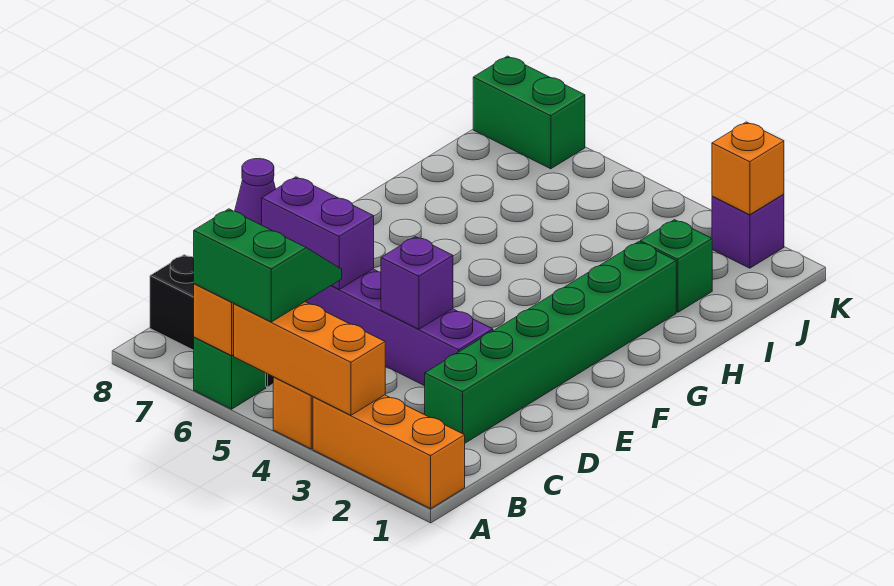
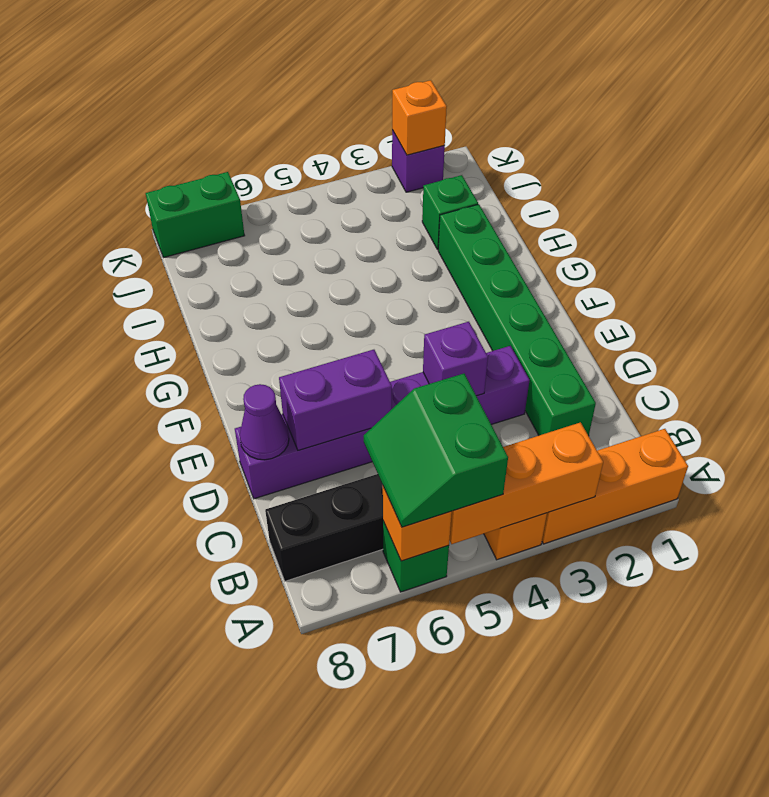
green 2x2 slope [194,209,342,322] -> green 2x2 slope turned to [364,374,508,527]

